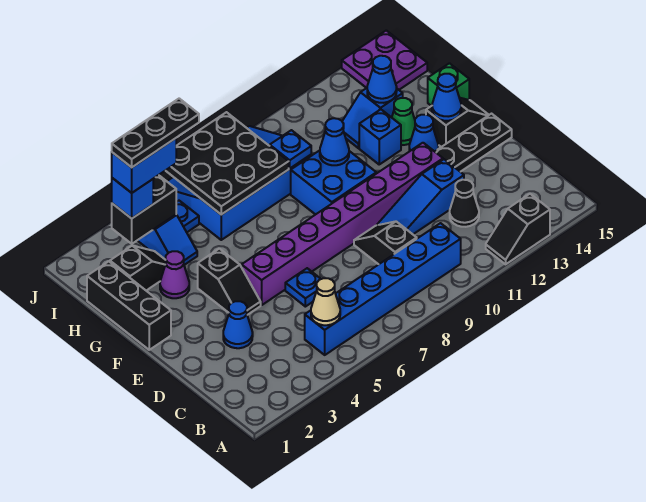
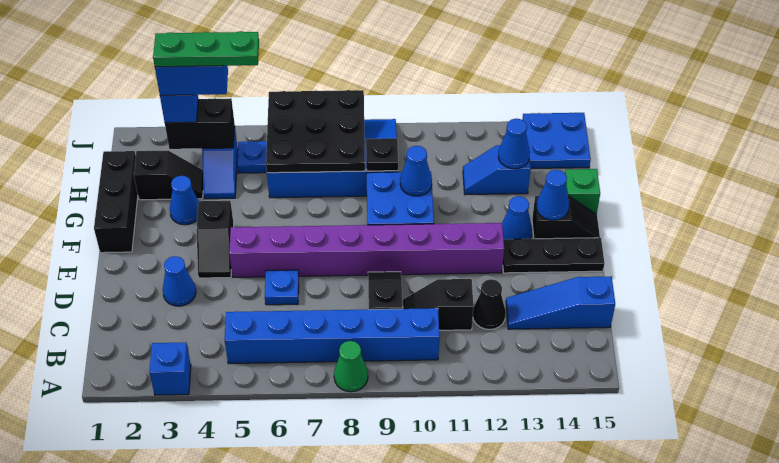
black 1x2 slope [486,194,550,264] -> black 1x2 slope moved to [403,279,474,330]
tan 1x1 cone [311,278,340,325] -> none
blue 1x3 slope [377,159,464,234] -> blue 1x3 slope moved to [506,276,615,329]
purple 1x1 cone [160,251,189,298] -> blue 1x1 cone [170,176,199,225]
blue 1x1 brick [359,109,401,164] -> blue 1x1 brick moved to [149,343,191,395]
green 1x1 cone [392,98,415,145] -> green 1x1 cone moved to [334,341,368,392]
blue 1x1 plate [270,130,311,168] -> black 1x1 plate [366,138,398,171]
black 1x3 plate [112,99,199,167] -> green 1x3 plate [153,31,259,67]
purple 2x2 plate [342,30,427,90] -> blue 2x2 plate [522,113,591,169]

